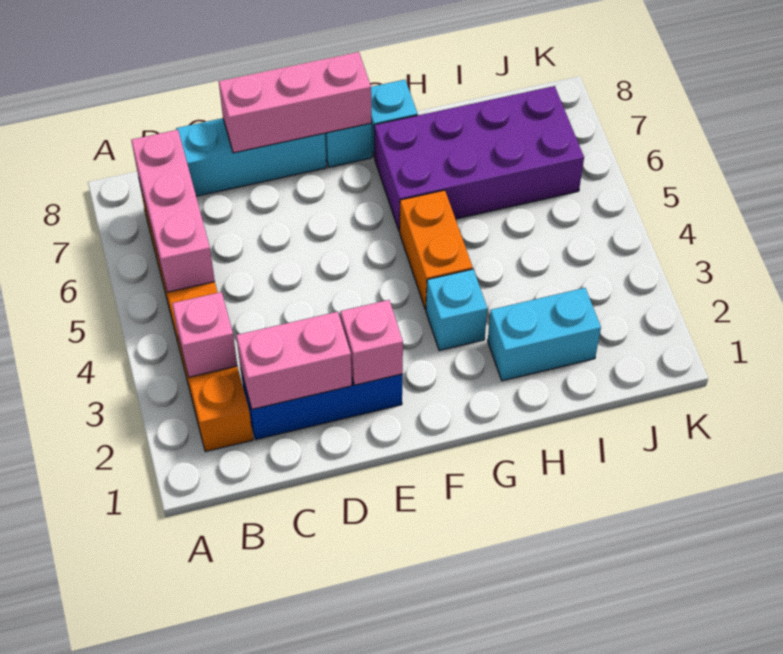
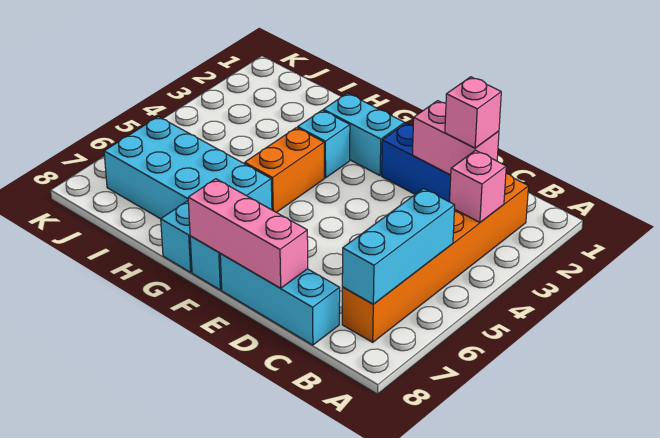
pink 1x3 brick [131,130,215,292] -> cyan 1x3 brick [342,189,455,304]
pink 1x1 brick [340,300,403,385] -> pink 1x1 brick moved to [445,77,501,148]
purple 2x4 brick [374,86,584,232] -> cyan 2x4 brick [104,117,272,219]
cyan 1x2 brick [488,288,601,381] -> cyan 1x2 brick moved to [323,93,405,176]

